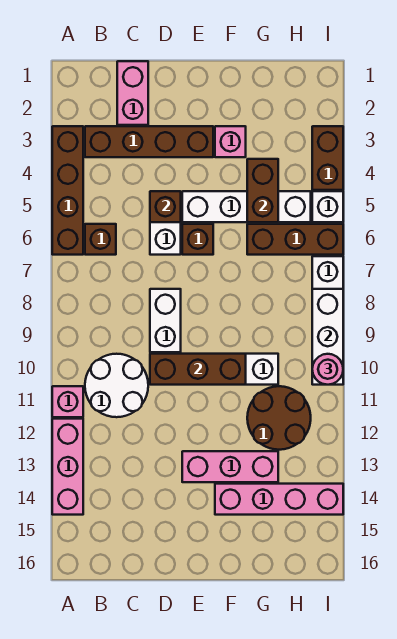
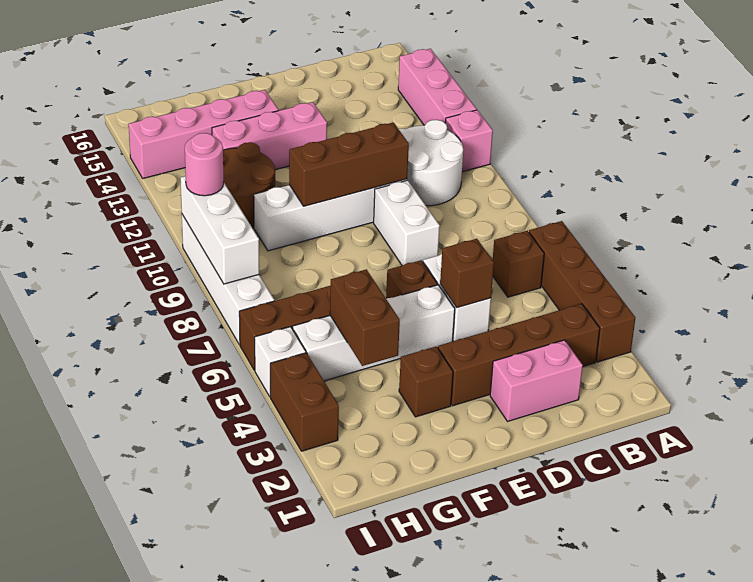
pink 1x2 brick [117,61,148,125] -> pink 1x2 brick turned to [490,340,583,422]
pink 1x1 brick [215,126,246,157] -> brown 1x1 brick [399,347,453,417]

